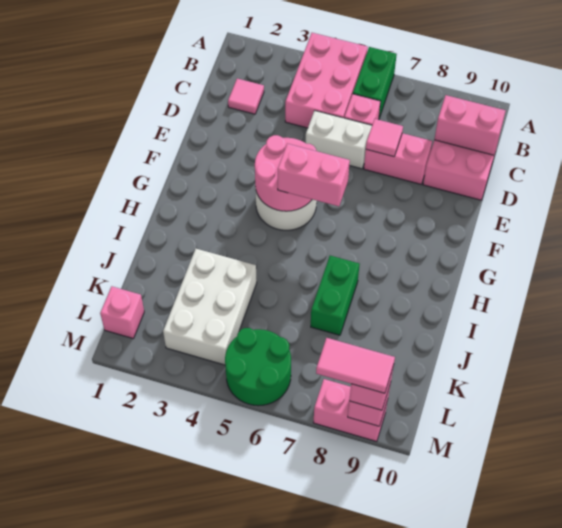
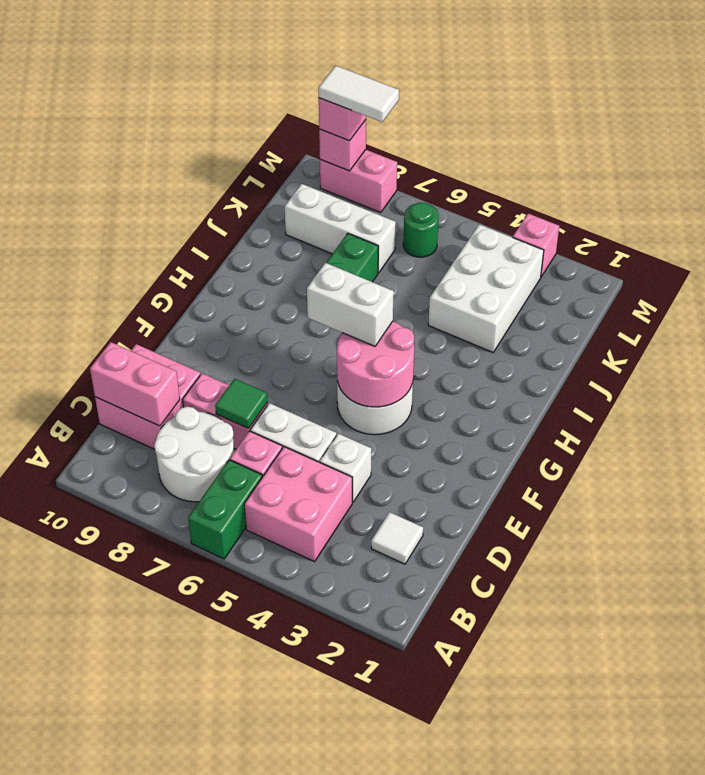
pink 2x3 brick [285,33,368,128] -> pink 2x2 brick [244,447,352,562]
none -> white 2x2 round brick [154,407,234,502]
pink 1x1 tile [228,79,264,114] -> white 1x1 tile [371,512,423,564]
none -> white 1x1 brick [320,434,371,502]
pink 1x1 tile [366,119,403,157] -> green 1x1 tile [215,379,267,429]
pink 1x2 brick [278,144,350,206] -> white 1x2 brick [307,263,394,346]
none -> white 1x3 brick [285,184,396,273]
pink 1x1 brick [100,286,144,339] -> pink 1x1 brick moved to [513,214,559,277]
green 2x2 round brick [225,328,291,406] -> green 1x1 round brick [403,203,439,257]
pink 1x2 tile [316,338,395,393] -> white 1x2 tile [318,66,399,122]

